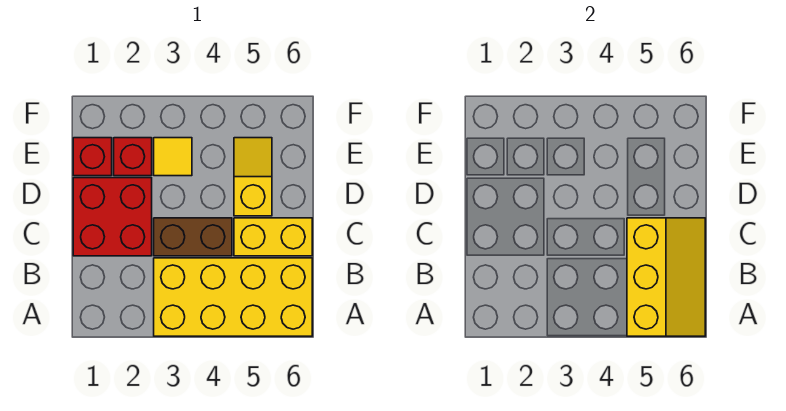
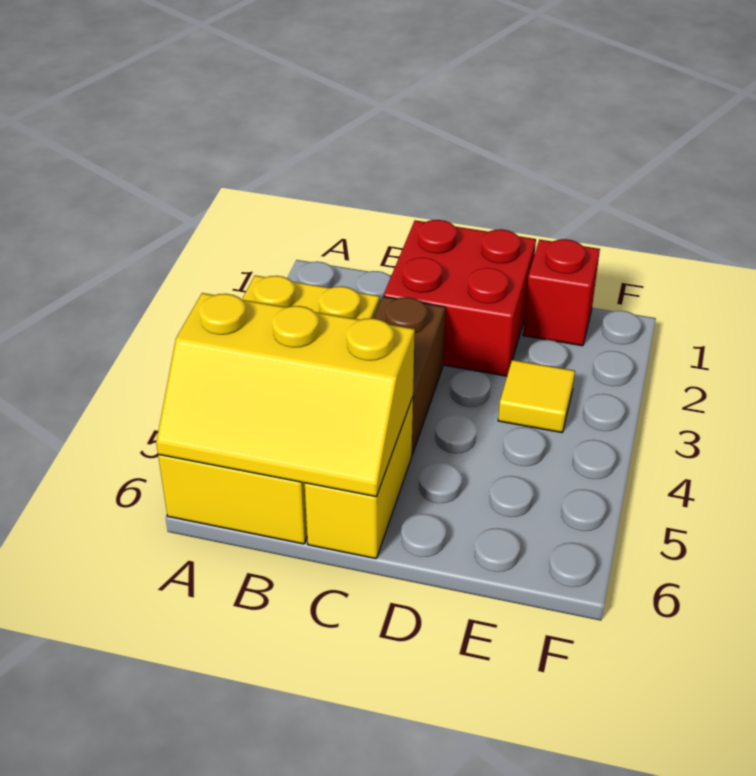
yellow 1x2 slope [234,138,272,216] -> none
red 1x1 brick [114,138,152,176] -> none

